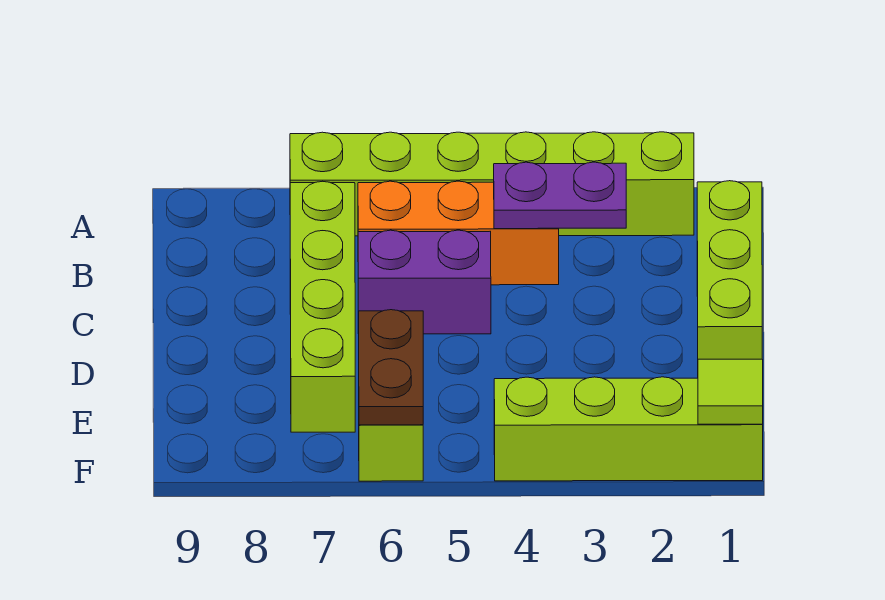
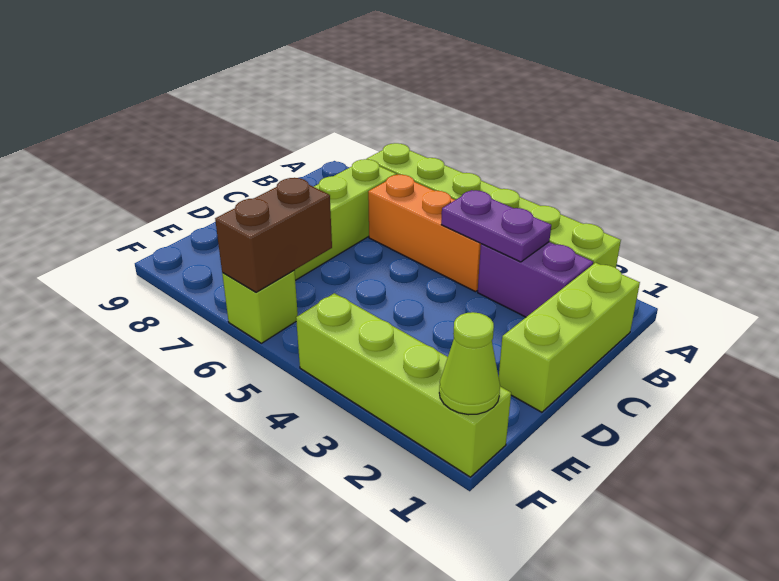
purple 1x2 brick [358,230,491,334] -> purple 1x2 brick moved to [478,242,593,317]
brown 1x2 plate [359,310,423,425] -> brown 1x2 brick [215,178,332,292]
lime 1x1 tile [698,359,763,424] -> lime 1x1 cone [439,312,500,415]

